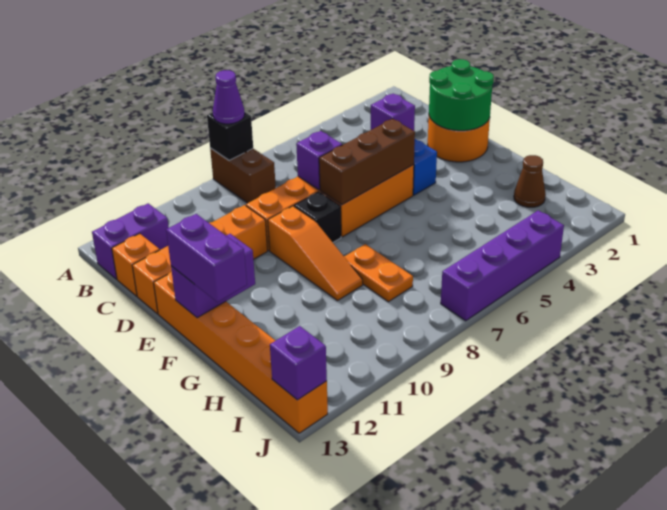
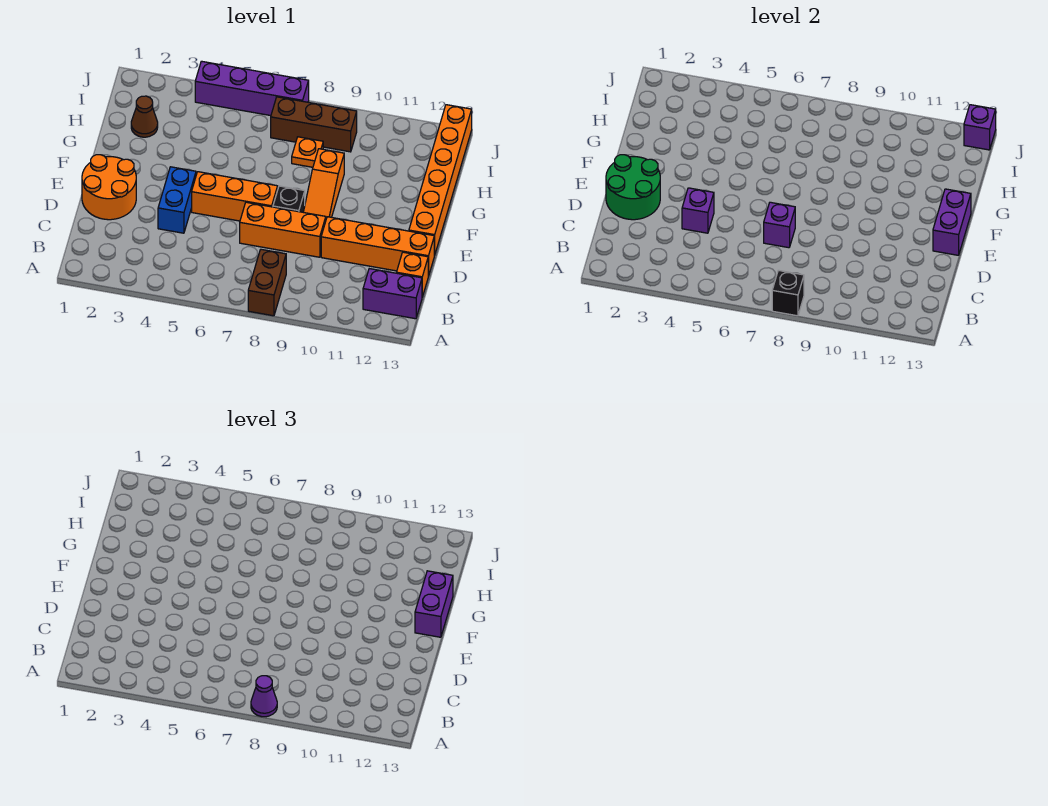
brown 1x3 brick [319,119,415,205] -> brown 1x3 brick moved to [271,97,357,152]
orange 1x3 slope [268,206,363,301] -> orange 1x3 slope turned to [303,149,344,219]
purple 1x2 brick [171,234,255,318] -> purple 1x2 brick turned to [933,189,971,255]
orange 1x2 plate [344,244,413,302] -> orange 1x1 plate [292,137,323,167]

